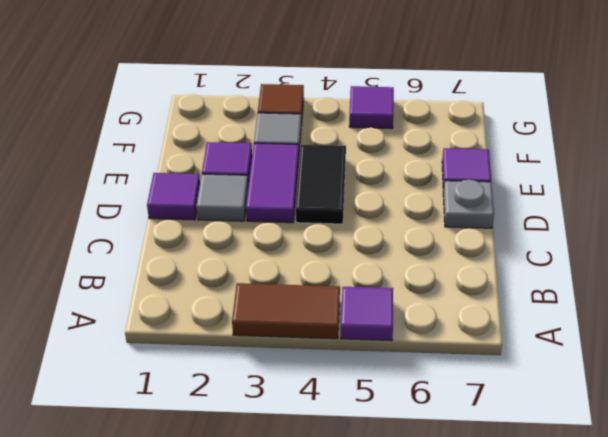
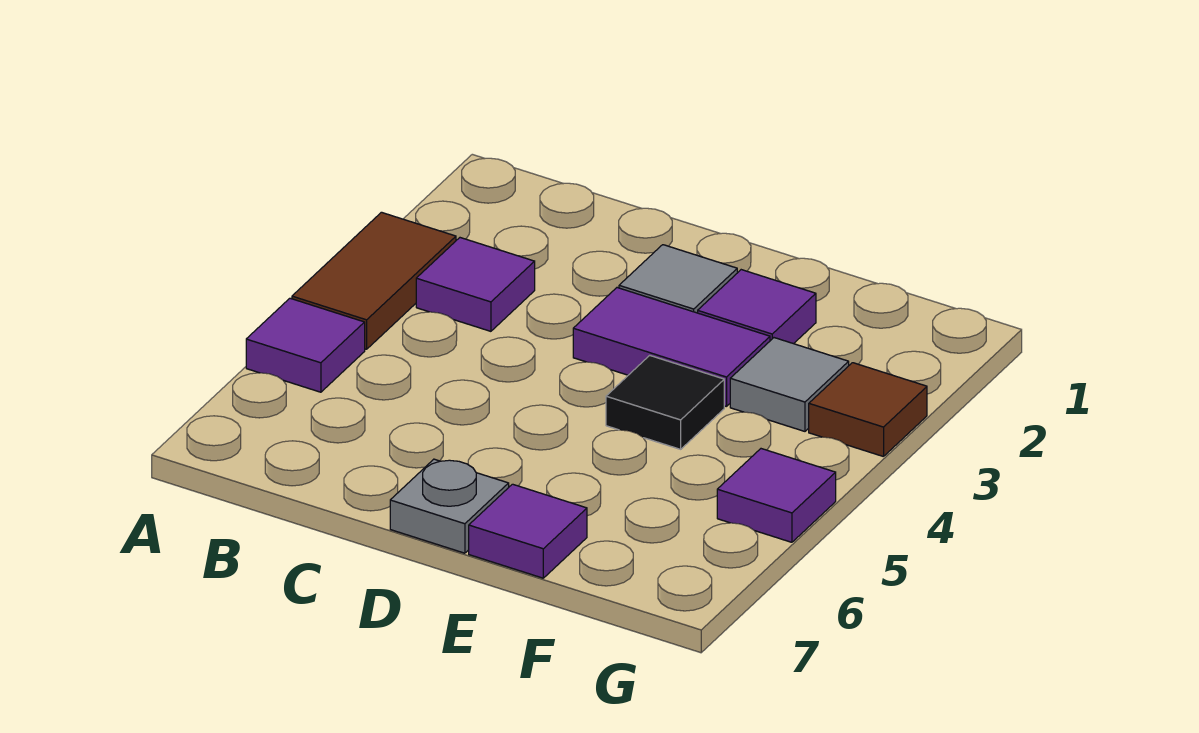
purple 1x1 tile [147,173,200,220] -> purple 1x1 tile moved to [416,238,535,331]
black 1x2 tile [296,145,346,224] -> black 1x1 tile [606,355,724,449]

